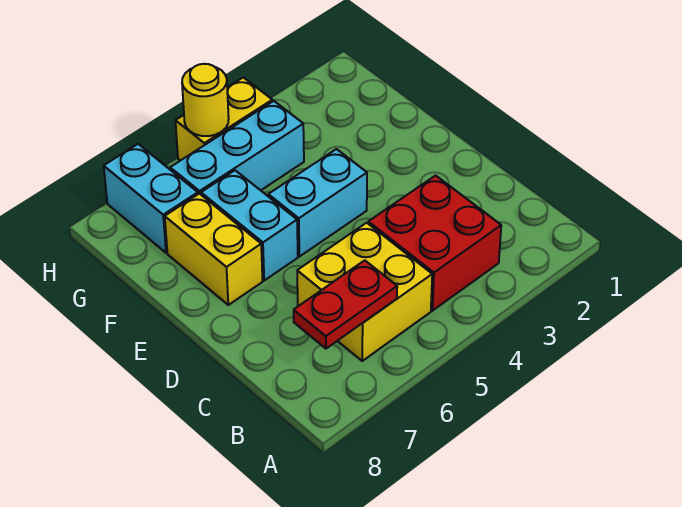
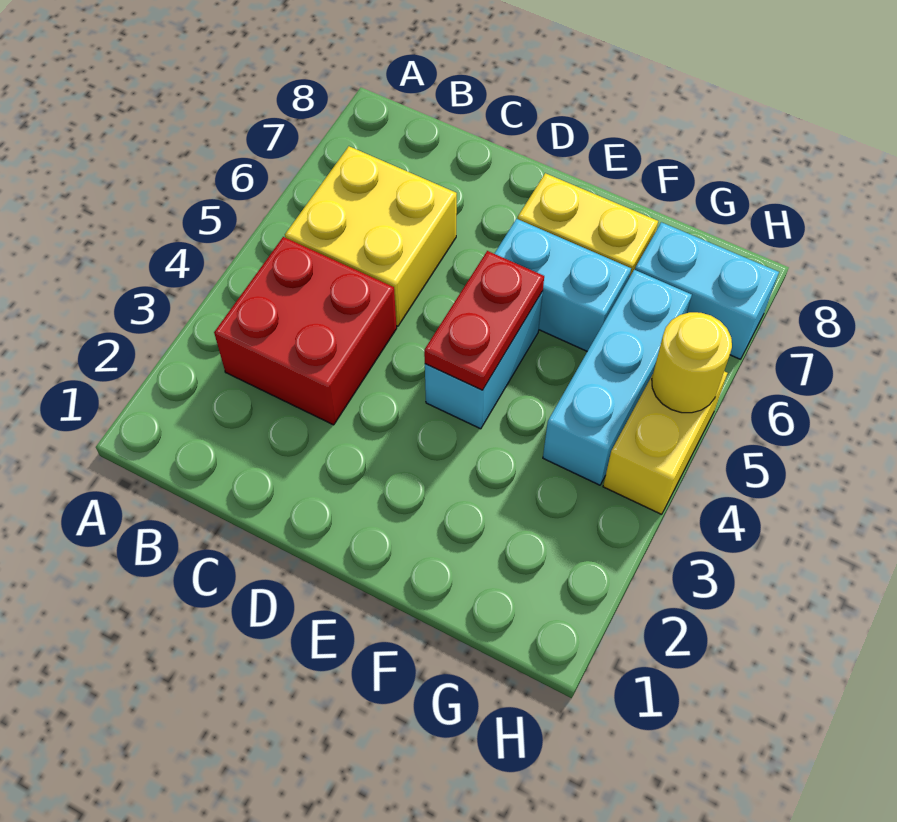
red 1x2 plate [294,260,397,349] -> red 1x2 plate moved to [424,251,544,390]

